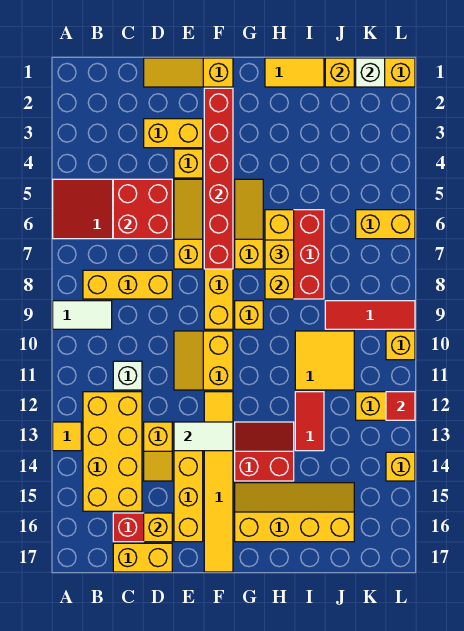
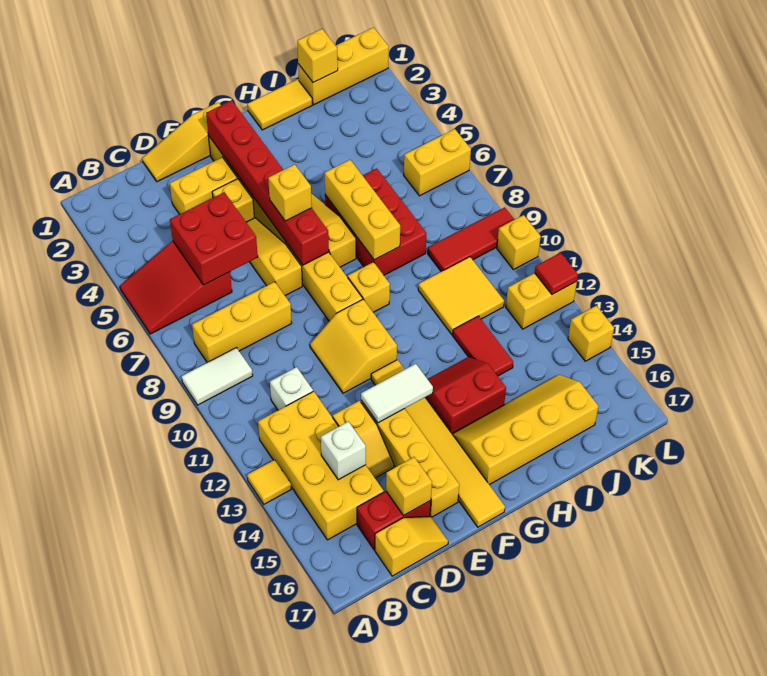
yellow 1x2 brick [113,543,172,572] -> yellow 1x2 slope [375,516,448,576]
yellow 1x1 brick [265,240,294,269] -> yellow 1x1 brick moved to [268,164,312,221]
white 1x1 brick [356,58,385,87] -> white 1x1 brick moved to [321,422,366,480]

